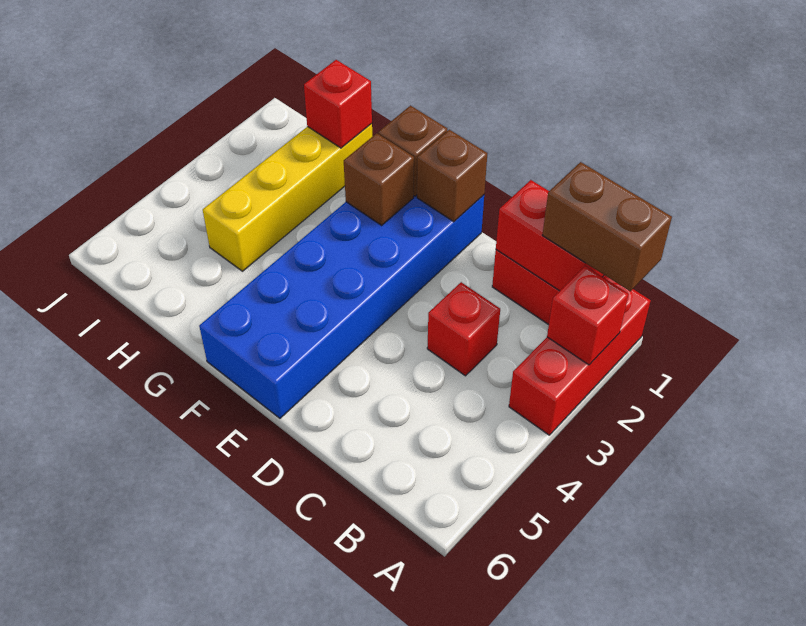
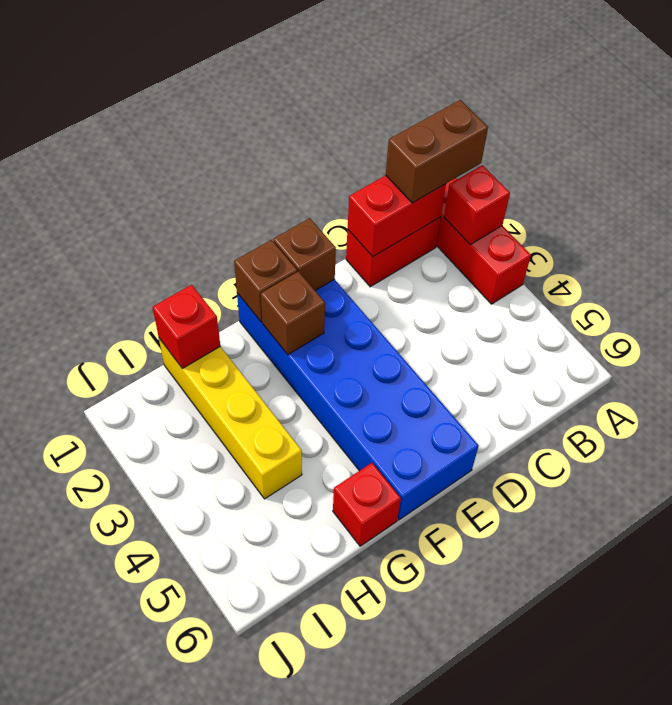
red 1x1 brick [427,282,500,376] -> red 1x1 brick moved to [333,463,401,546]

